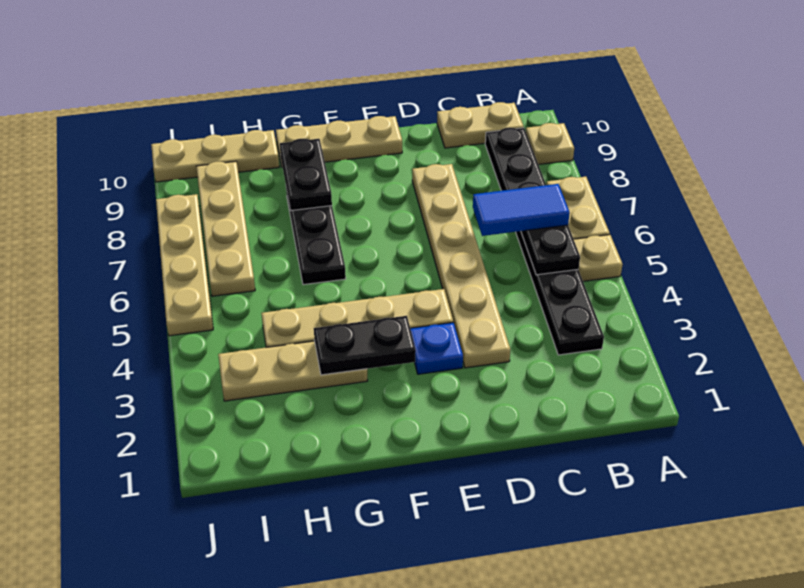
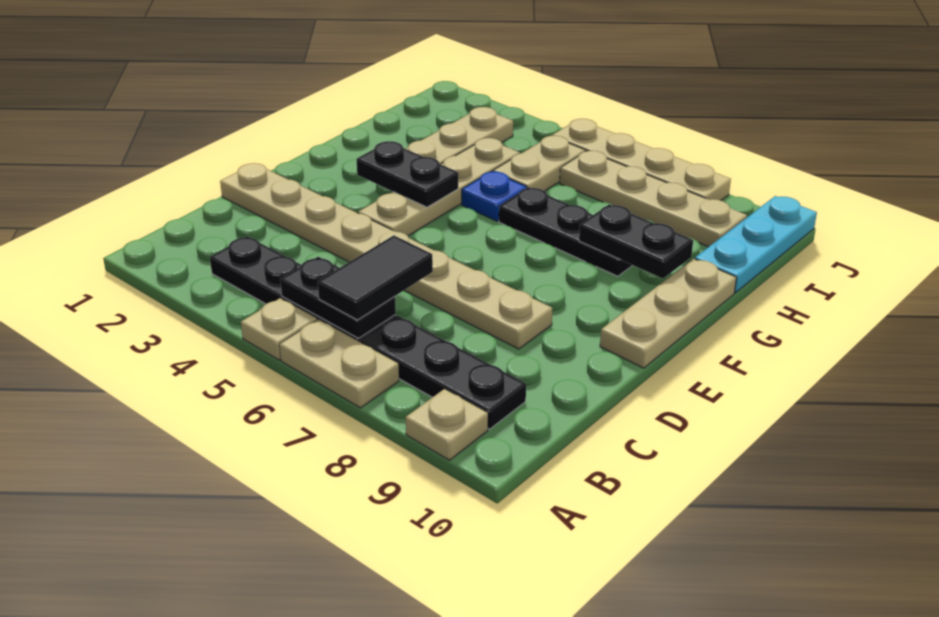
blue 1x2 tile [473,184,570,236] -> black 1x2 tile [318,236,433,320]
tan 1x2 plate [437,102,524,148] -> tan 1x2 plate moved to [493,136,586,191]
tan 1x6 plate [412,164,511,368] -> tan 1x8 plate [220,163,553,349]
blue 1x1 plate [410,322,463,374] -> blue 1x1 plate moved to [462,171,527,221]
black 1x2 plate [314,316,416,375] -> black 1x2 plate turned to [356,141,458,207]
tan 1x3 plate [151,130,279,182] -> cyan 1x3 plate [695,196,817,293]

